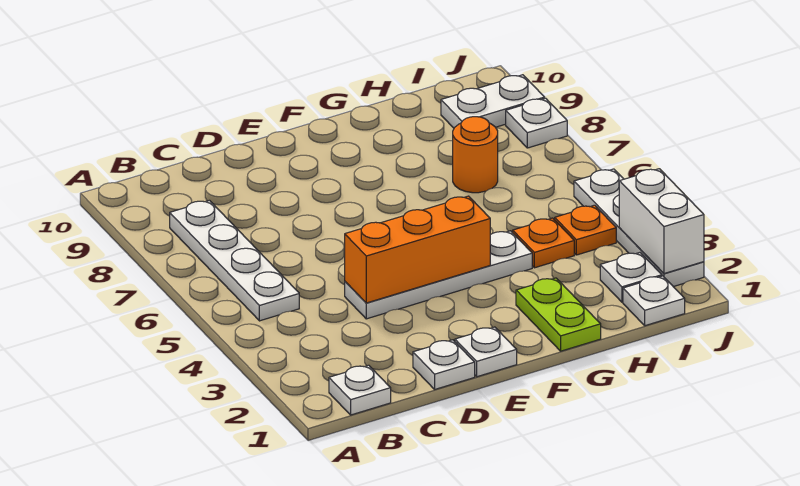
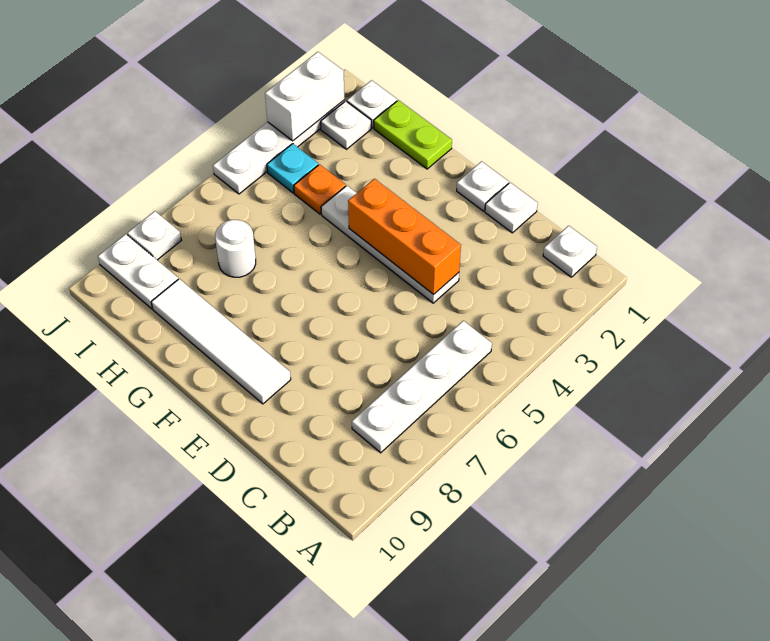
none -> white 1x4 tile [151,279,291,404]
lime 1x2 plate [516,278,601,351] -> lime 1x2 plate turned to [374,100,452,169]
orange 1x1 round brick [453,117,498,193] -> white 1x1 round brick [215,220,256,277]
orange 1x1 plate [555,205,616,255] -> cyan 1x1 plate [267,144,318,193]

